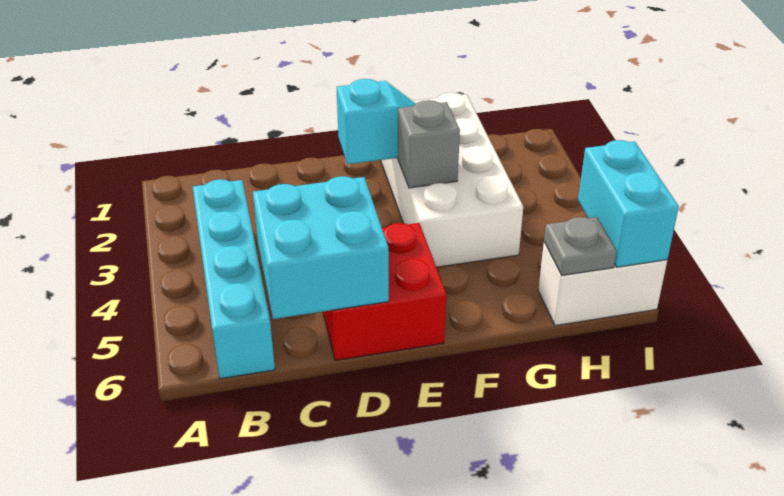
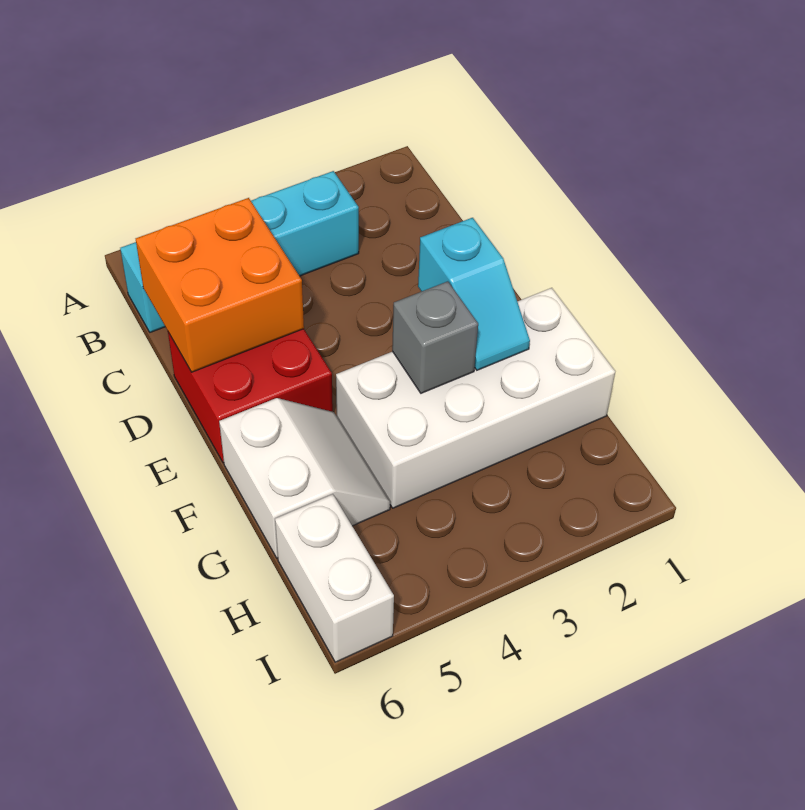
cyan 2x2 brick [253,176,389,319] -> orange 2x2 brick [136,198,304,372]
none -> white 2x2 slope [219,398,390,558]
grey 1x1 plate [544,217,616,275] -> none
cyan 1x2 brick [578,140,679,267] -> none

